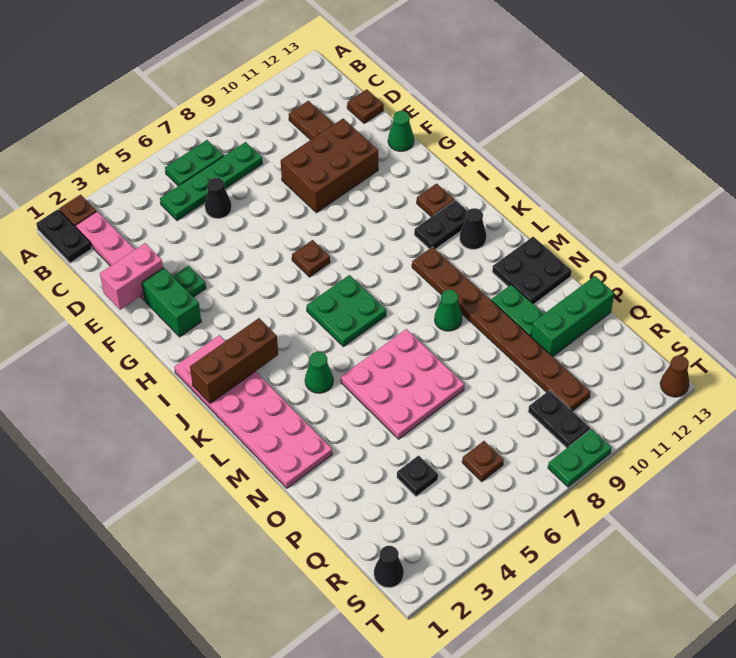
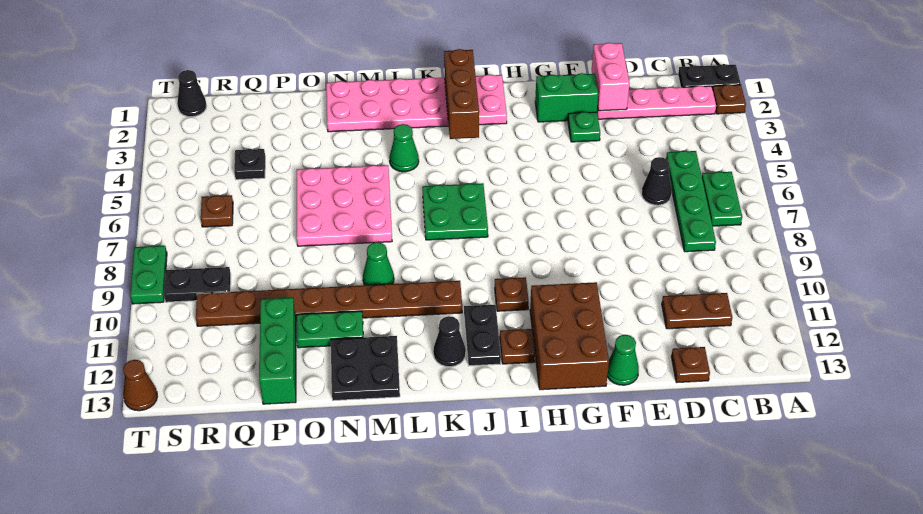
brown 2x3 brick [281,119,378,213] -> brown 2x3 brick moved to [530,282,609,390]
brown 1x1 plate [292,240,330,277] -> brown 1x1 plate moved to [495,277,529,311]

